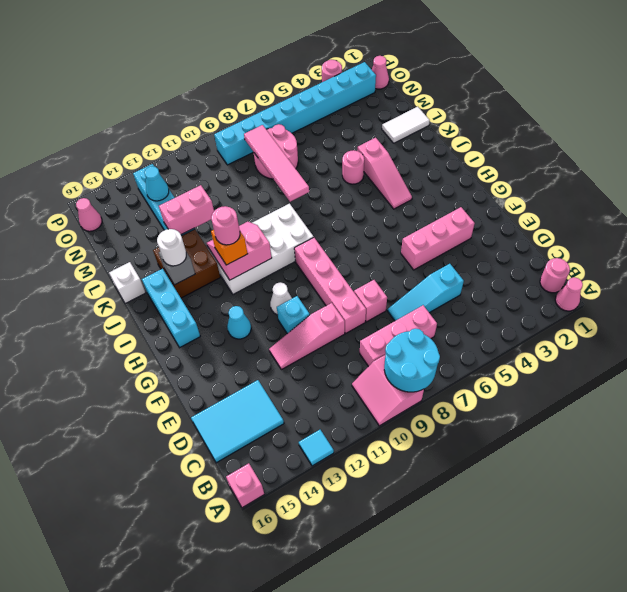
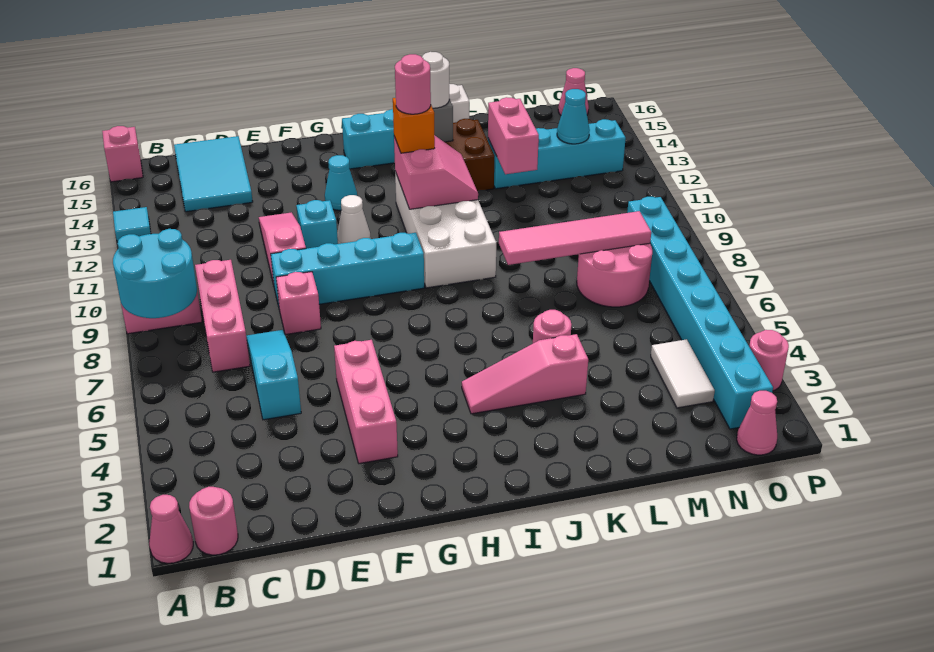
pink 1x4 brick [294,238,366,333] -> cyan 1x4 brick [271,233,424,306]
white 1x2 tile [382,107,430,143] -> white 1x2 tile moved to [651,339,715,408]

